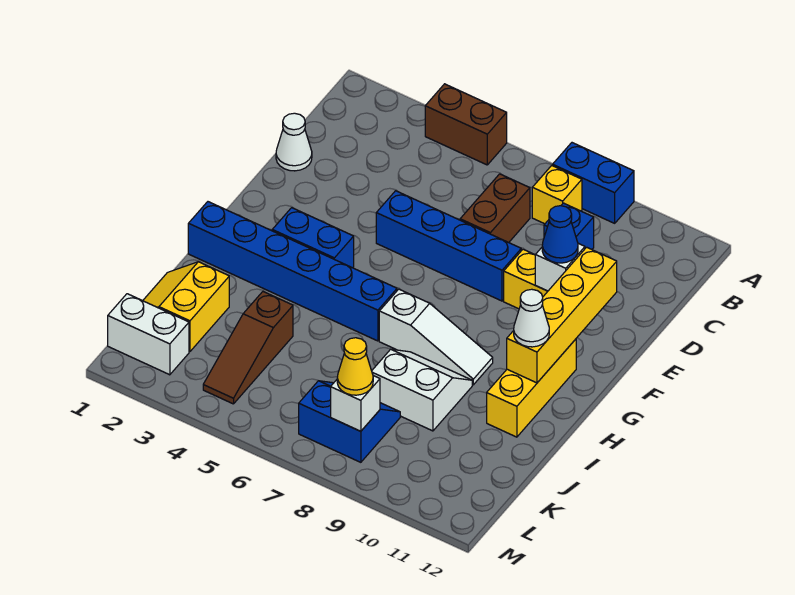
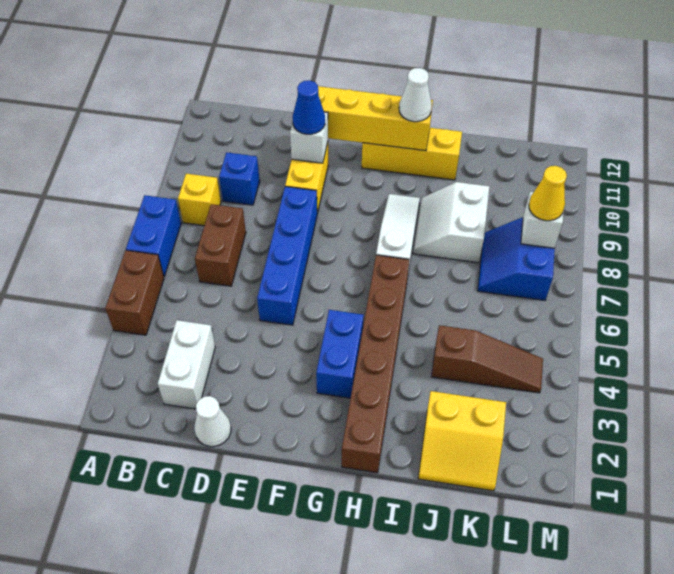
blue 1x2 brick [553,143,634,223] -> blue 1x2 brick moved to [126,195,181,276]
brown 1x2 brick [460,174,530,243] -> brown 1x2 brick turned to [195,204,246,286]
blue 1x6 brick [188,202,397,341] -> brown 1x6 brick [342,255,409,473]
white 1x2 brick [108,294,189,375] -> white 1x2 brick moved to [158,320,215,409]

